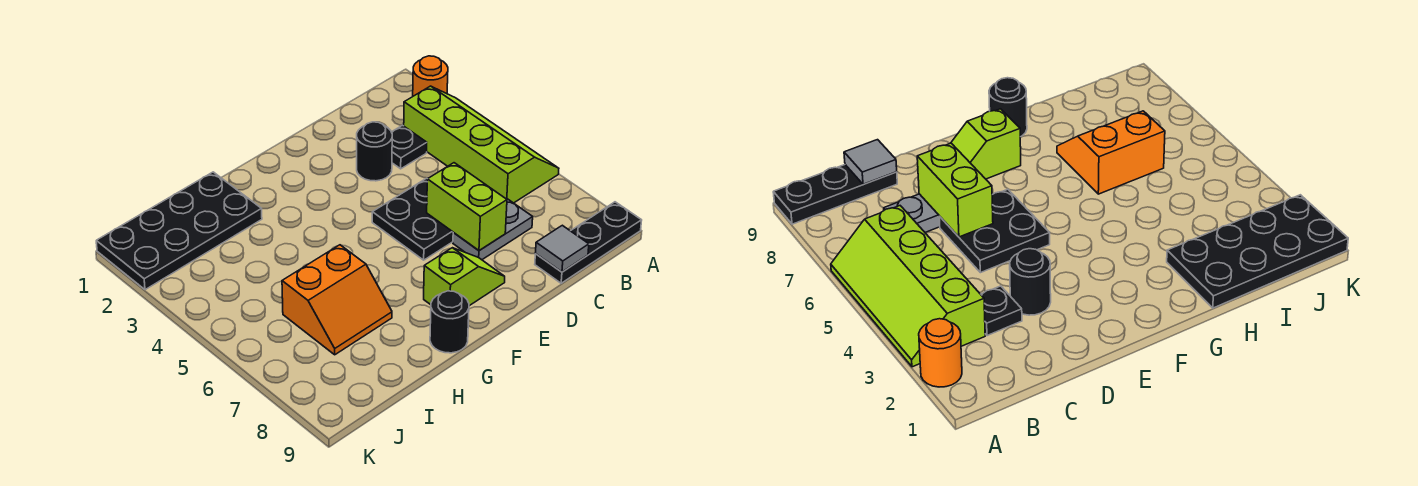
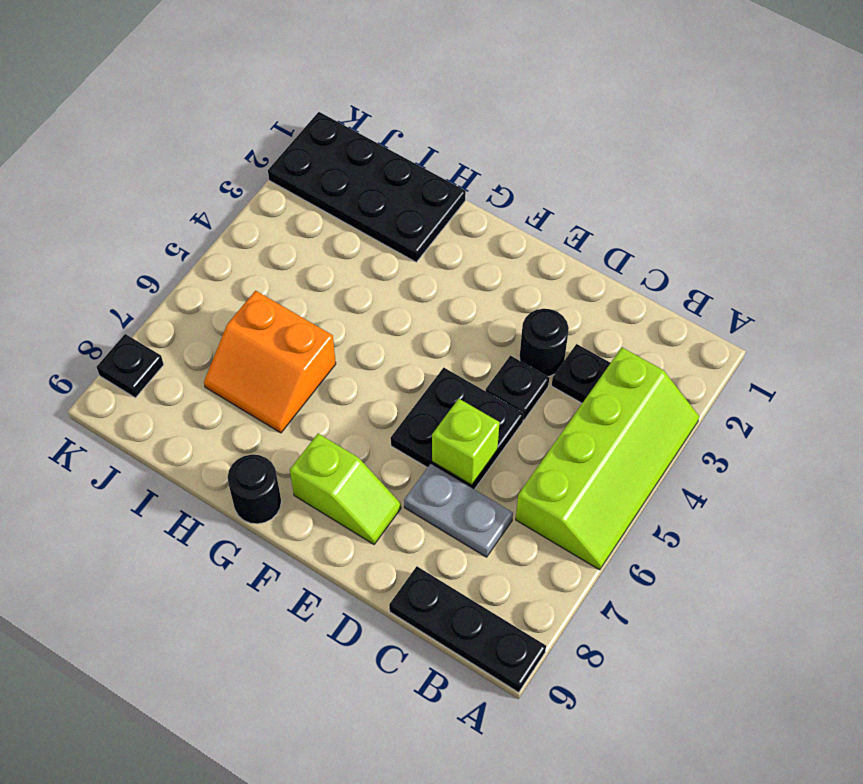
orange 1x1 round brick [413,56,448,96] -> none
grey 1x1 tile [536,225,589,272] -> none
none -> black 1x1 plate [486,356,549,420]
lime 1x2 brick [427,163,507,251] -> lime 1x1 brick [432,399,500,485]
none -> black 1x1 plate [97,334,164,398]

